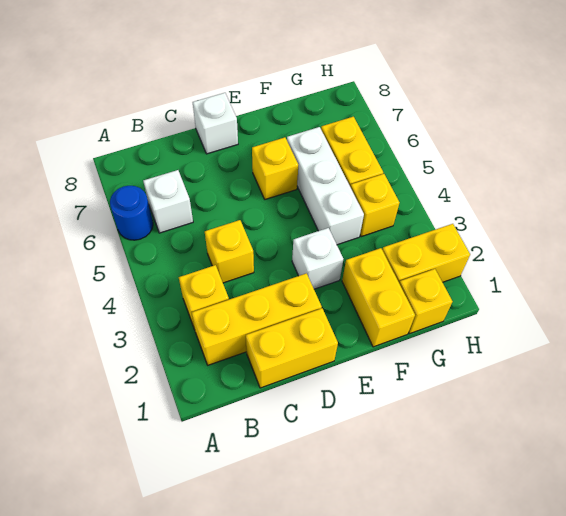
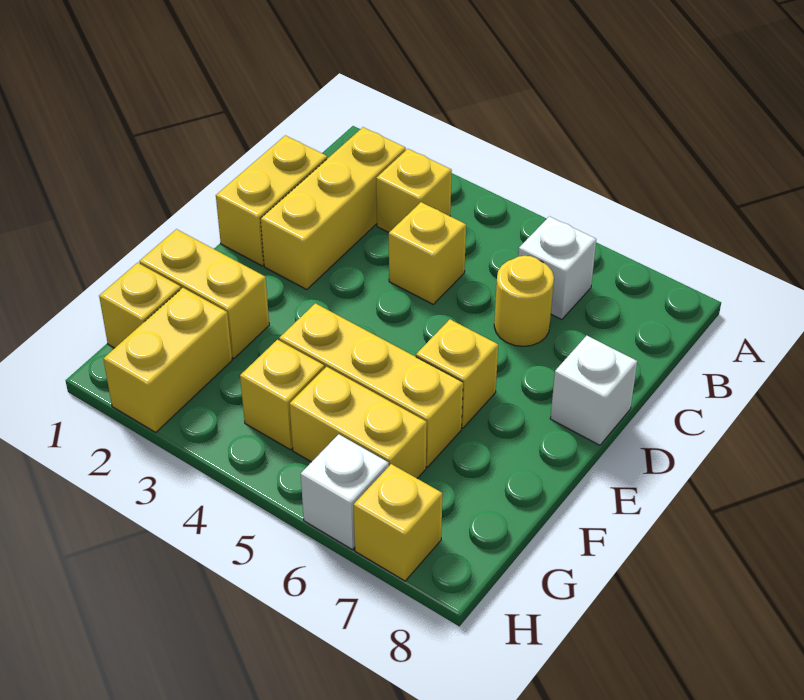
blue 1x1 round brick [110,186,153,240] -> none
none -> yellow 1x1 round brick [494,256,554,346]
white 1x1 brick [292,228,343,289] -> white 1x1 brick moved to [301,434,389,550]
white 1x3 brick [287,127,364,245] -> yellow 1x3 brick [279,303,463,467]
none -> yellow 1x1 brick [354,464,442,581]

